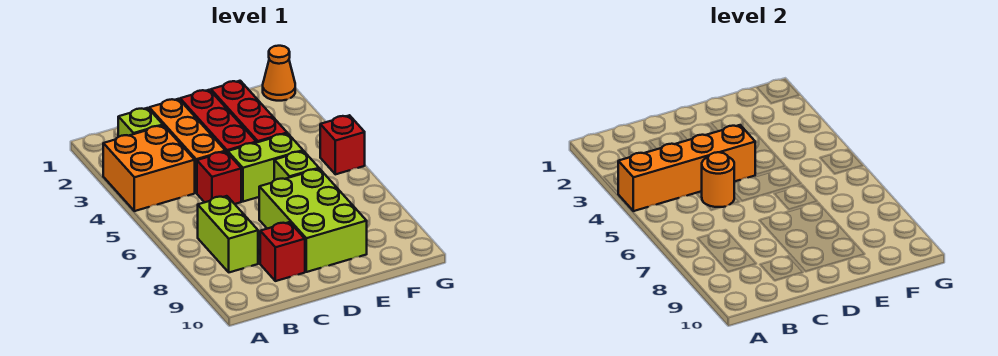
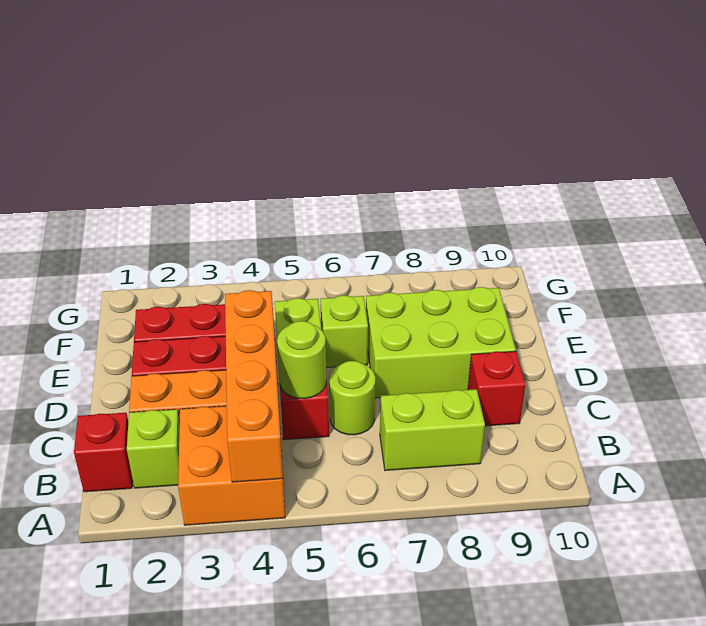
orange 1x1 round brick [702,152,734,207] -> lime 1x1 round brick [277,321,327,399]
none -> lime 1x1 round brick [329,361,376,435]
orange 1x1 cone [263,46,295,101] -> none
red 1x1 brick [320,115,365,174] -> red 1x1 brick moved to [74,413,133,492]

